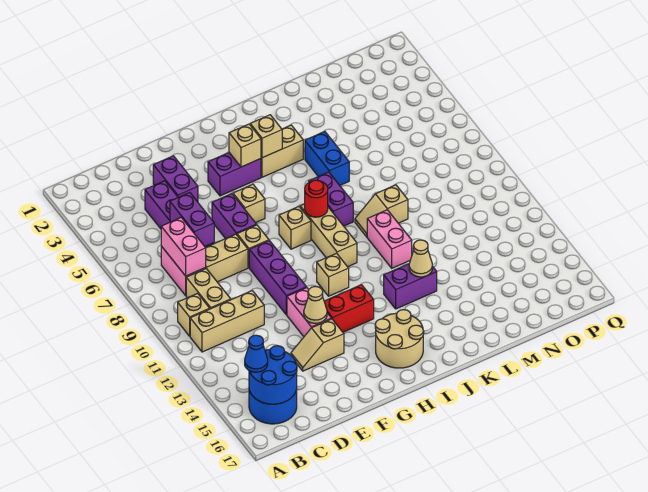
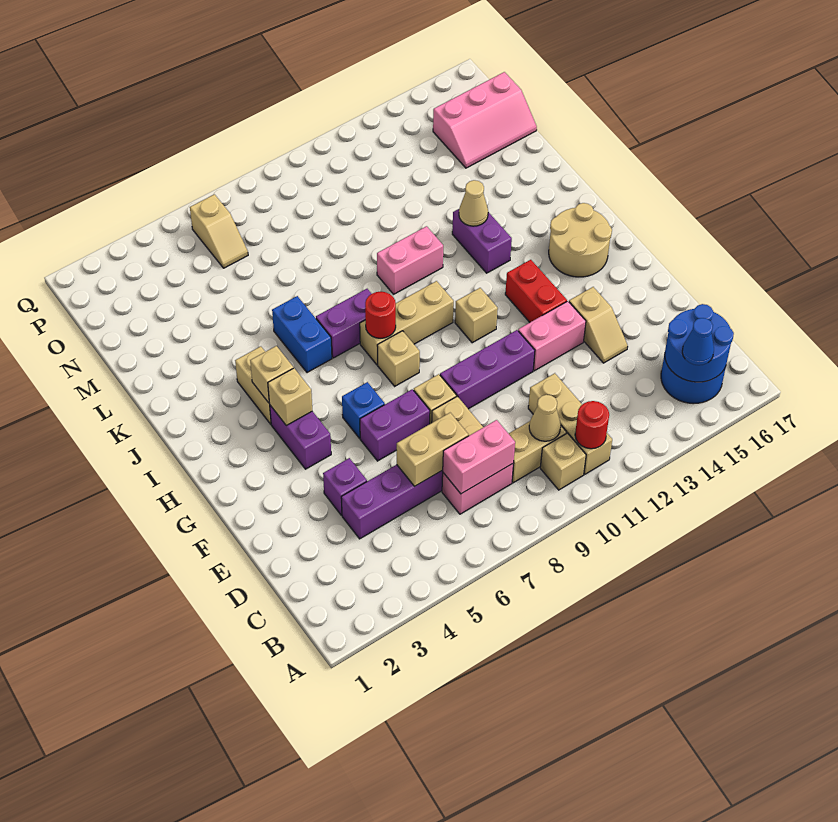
none -> red 1x1 round brick [575,401,609,449]
purple 1x2 brick [170,193,214,246] -> tan 1x2 brick [397,413,469,487]
purple 1x2 brick [153,156,198,202] -> purple 1x1 brick [323,458,367,515]
tan 1x1 cone [304,286,327,323] -> tan 1x1 cone moved to [529,395,561,441]
tan 1x1 brick [233,184,265,223] -> blue 1x1 brick [342,382,385,438]
blue 1x2 brick [305,132,349,185] -> blue 1x2 brick turned to [272,296,332,373]
tan 1x2 slope [355,185,408,237] -> tan 1x2 slope moved to [190,194,248,268]
none -> pink 2x3 slope [433,72,537,168]

